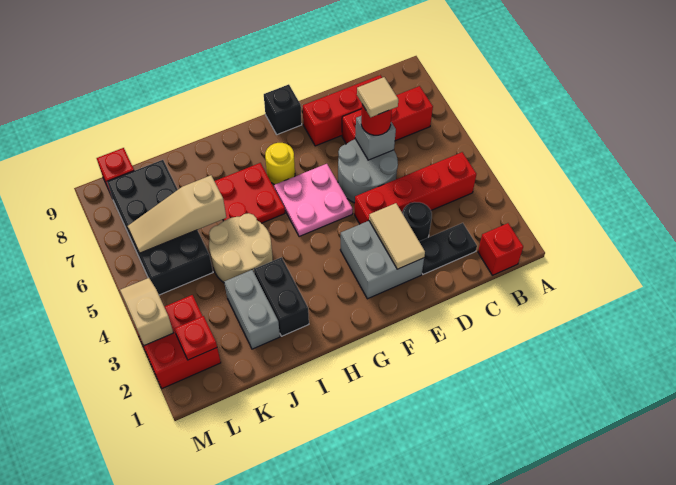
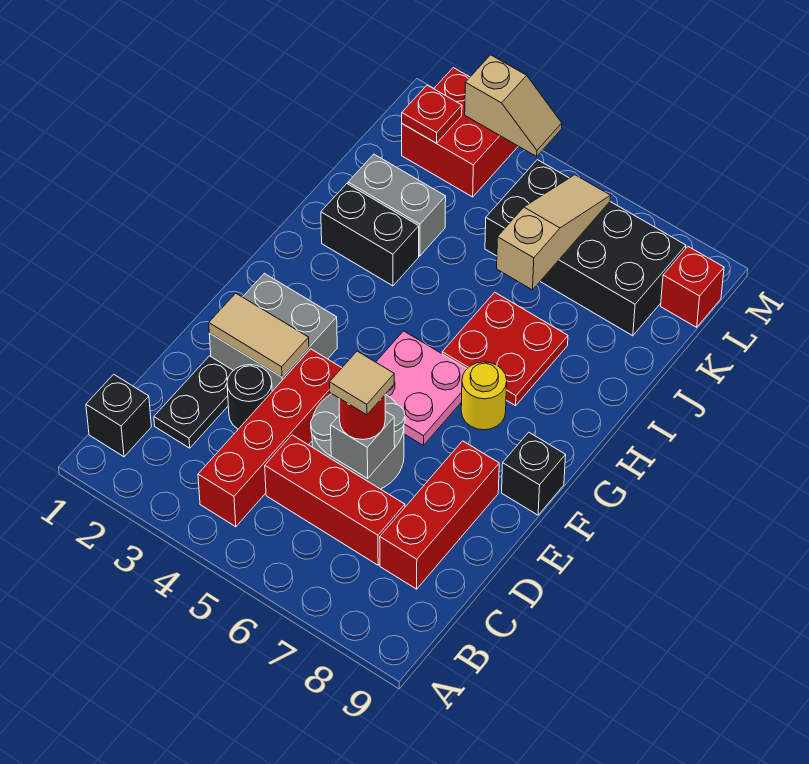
red 1x1 brick [478,223,523,275] -> black 1x1 brick [86,374,151,457]
red 1x3 brick [342,86,433,144] -> red 1x3 brick turned to [265,435,405,565]
tan 2x2 round brick [209,213,273,283] -> none

